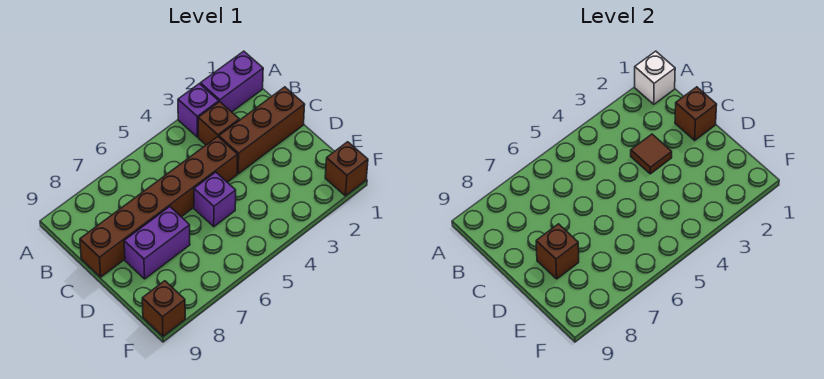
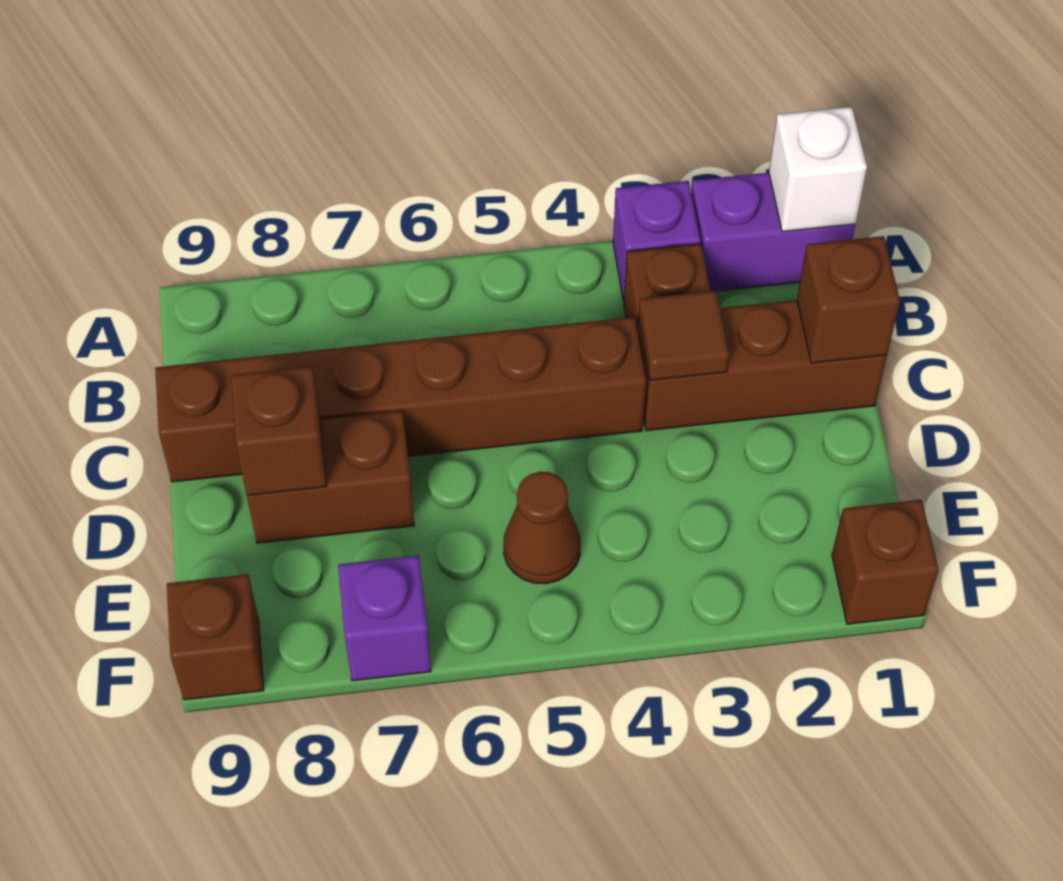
purple 1x1 brick [194,172,236,227] -> purple 1x1 brick moved to [338,555,431,681]
purple 1x2 brick [124,207,190,279] -> brown 1x2 brick [247,411,414,543]
none -> brown 1x1 cone [503,472,581,584]

